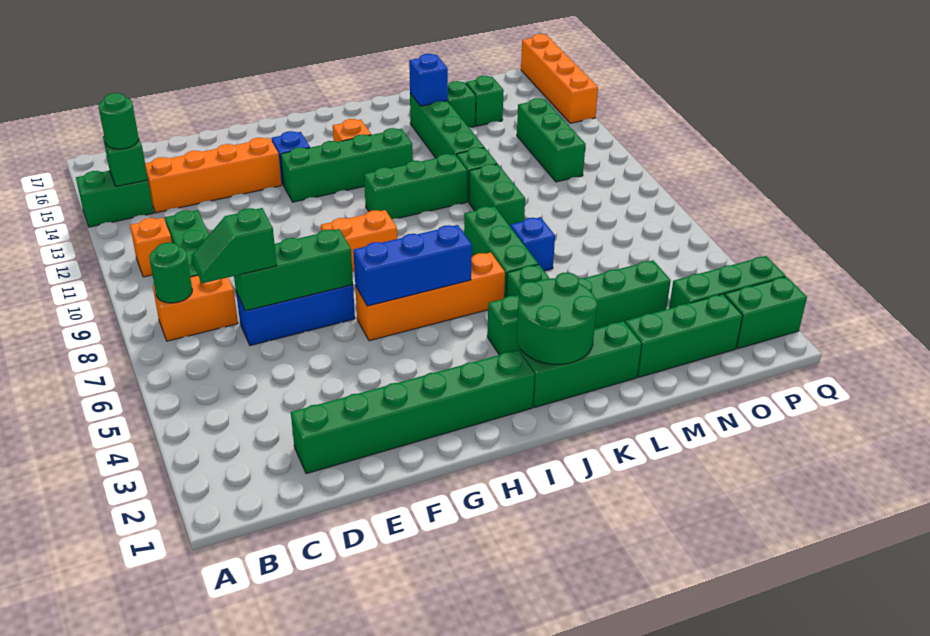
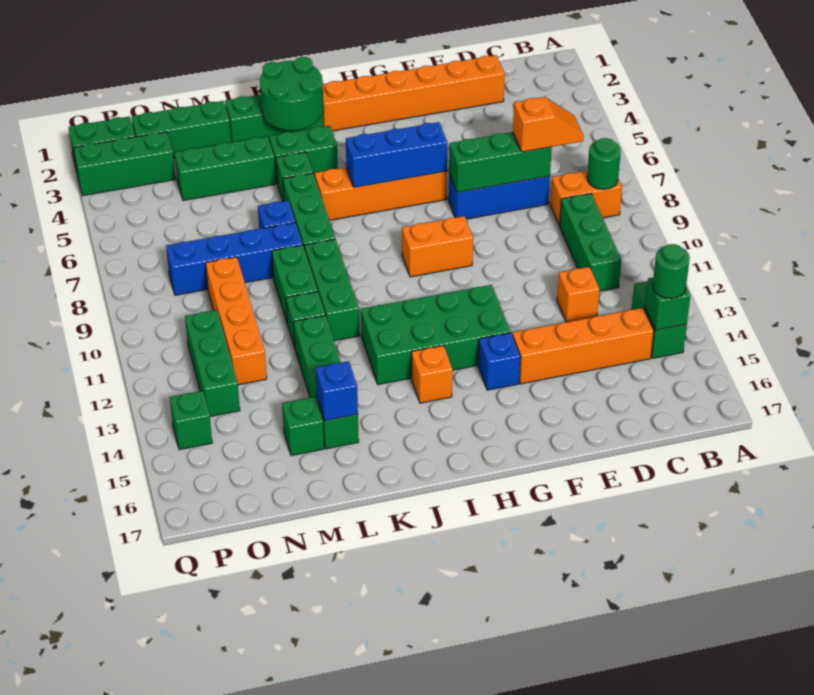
green 1x2 brick [76,171,154,227] -> green 1x2 brick turned to [632,281,687,358]
orange 1x1 brick [130,218,172,277] -> orange 1x1 brick moved to [557,267,599,322]
green 1x2 slope [192,208,277,283] -> orange 1x2 slope [513,97,584,152]
green 1x6 brick [291,350,535,474] -> orange 1x6 brick [323,55,505,131]
green 1x4 brick [281,128,413,202] -> green 2x4 brick [361,285,511,384]
green 1x3 brick [364,154,467,219] -> green 1x3 brick turned to [305,239,360,341]
none -> blue 1x4 brick [166,223,303,295]
green 1x1 brick [466,76,504,126] -> green 1x1 brick moved to [170,391,212,450]
orange 1x4 brick [521,34,598,123] -> orange 1x4 brick moved to [206,257,267,385]

